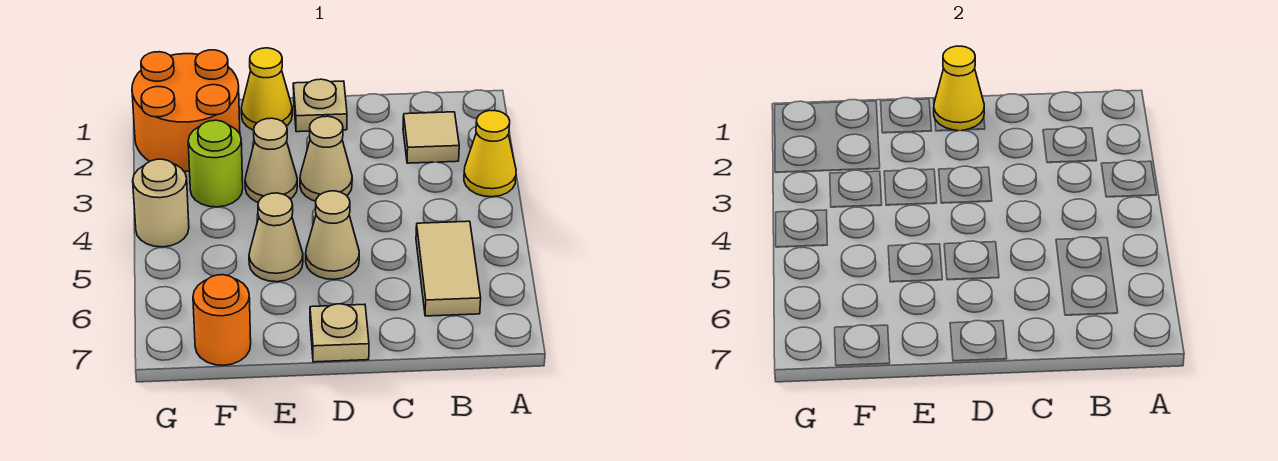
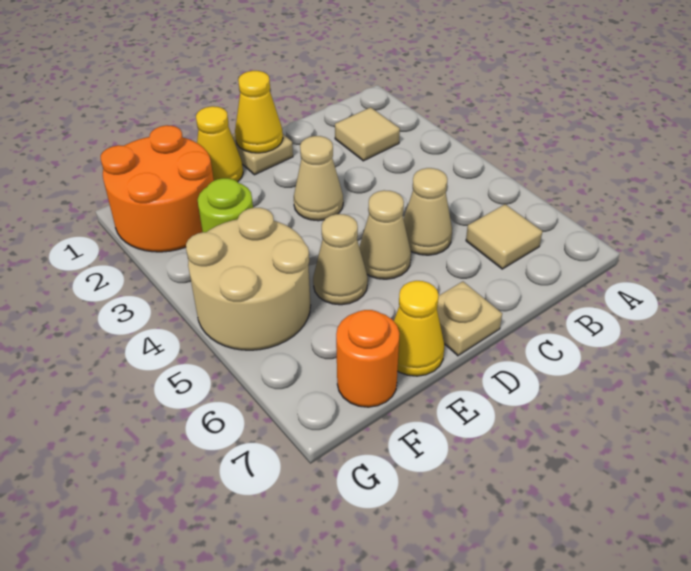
yellow 1x1 cone [464,111,516,197] -> yellow 1x1 cone moved to [394,281,444,376]
tan 1x2 tile [416,221,481,316] -> tan 1x1 tile [466,204,542,269]
tan 1x1 cone [245,118,297,203] -> tan 1x1 cone moved to [403,168,452,255]
tan 1x1 round brick [133,159,189,247] -> tan 2x2 round brick [186,208,311,350]

